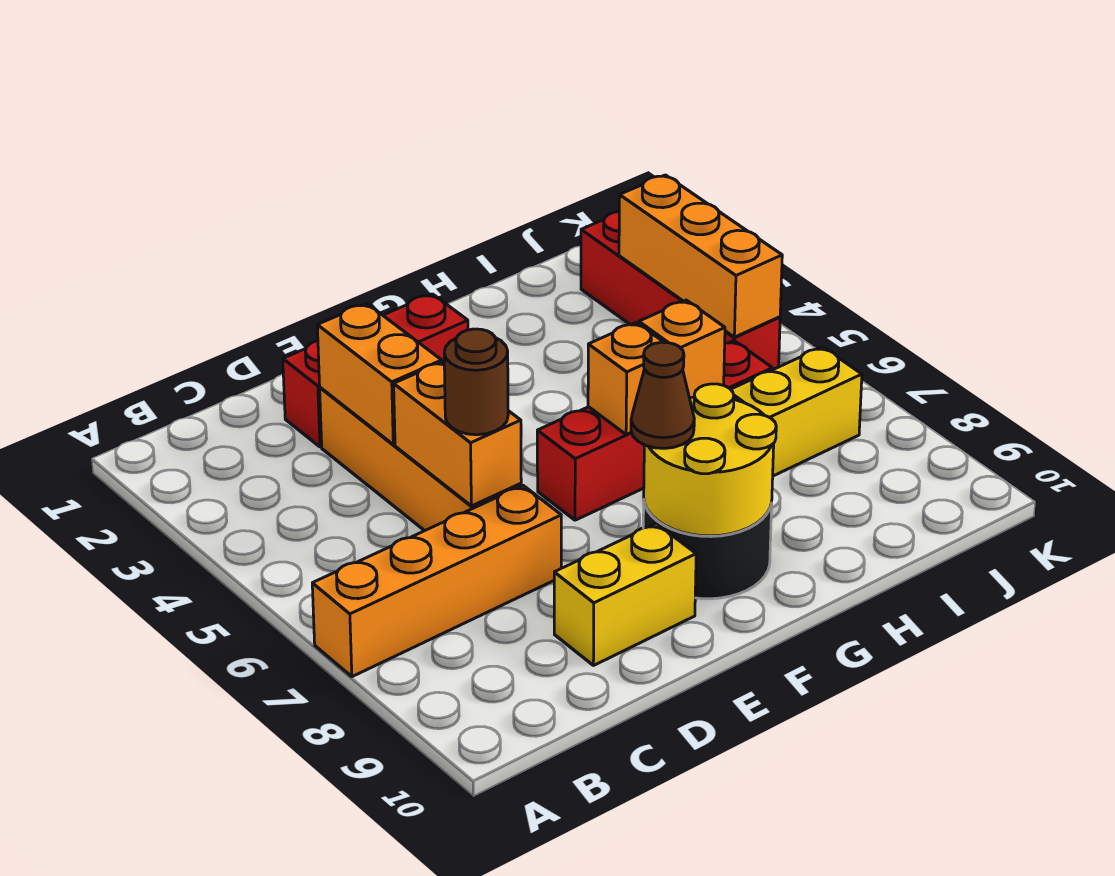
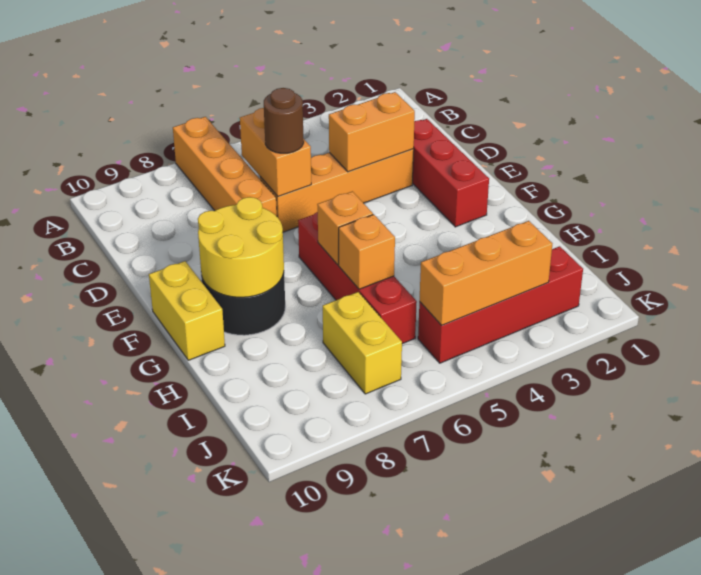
orange 1x2 brick [394,362,521,506] -> orange 1x2 brick turned to [240,108,311,196]
yellow 1x2 brick [554,524,696,666] -> yellow 1x2 brick moved to [149,261,225,360]
brown 1x1 cone [631,342,694,448] -> none

